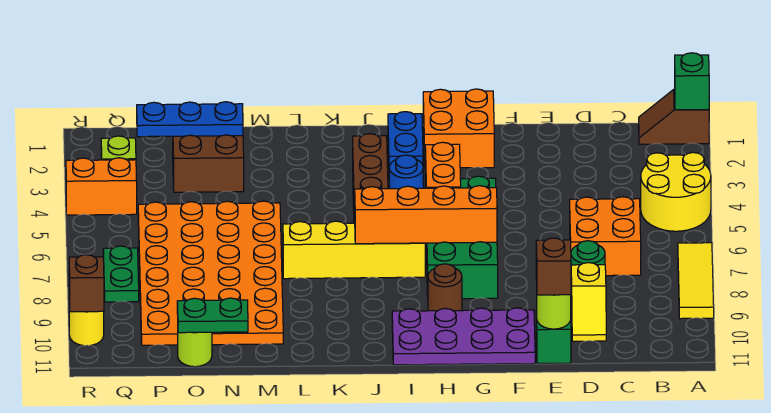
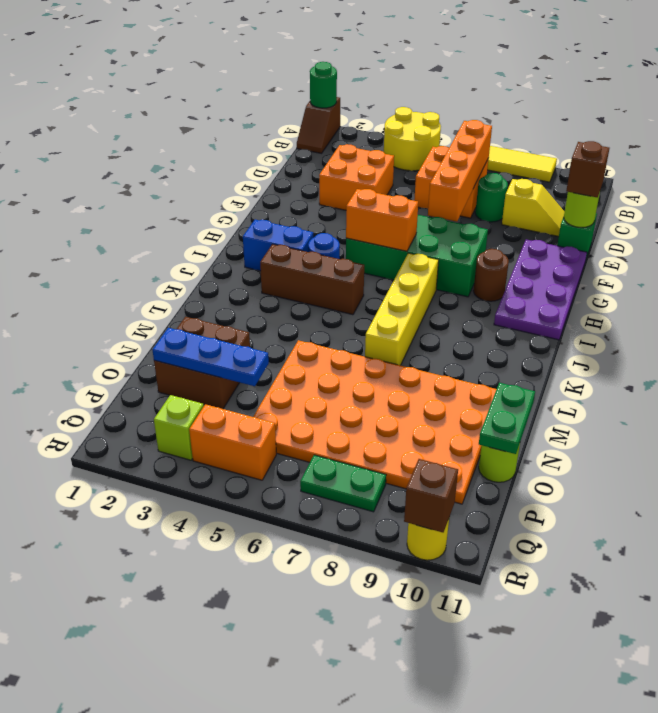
green 1x1 brick [675,53,709,110] -> green 1x1 round brick [310,62,337,108]
orange 2x2 brick [423,89,494,168] -> orange 2x2 brick moved to [319,144,394,210]
orange 1x4 brick [355,186,497,244] -> orange 1x4 brick moved to [428,120,492,222]
blue 1x3 plate [137,102,243,137] -> blue 1x3 plate turned to [153,328,269,386]
orange 1x2 brick [66,158,137,215] -> orange 1x2 brick turned to [189,404,276,480]

